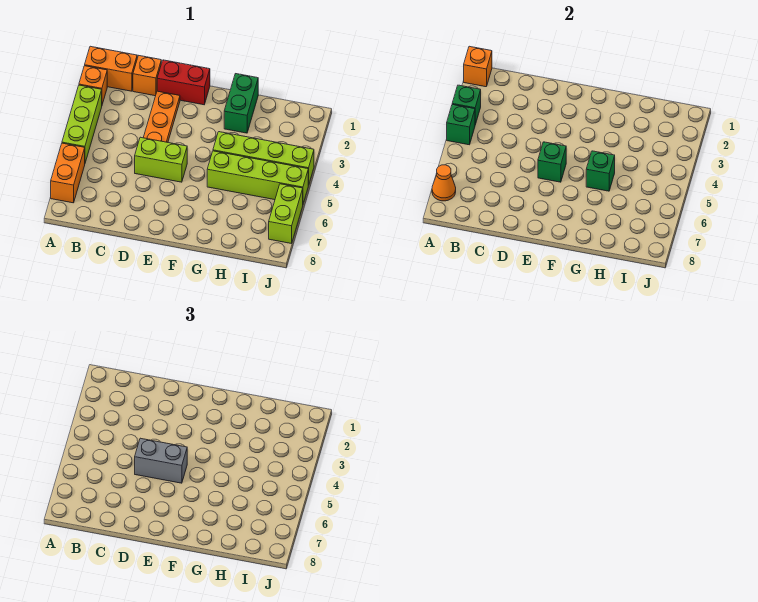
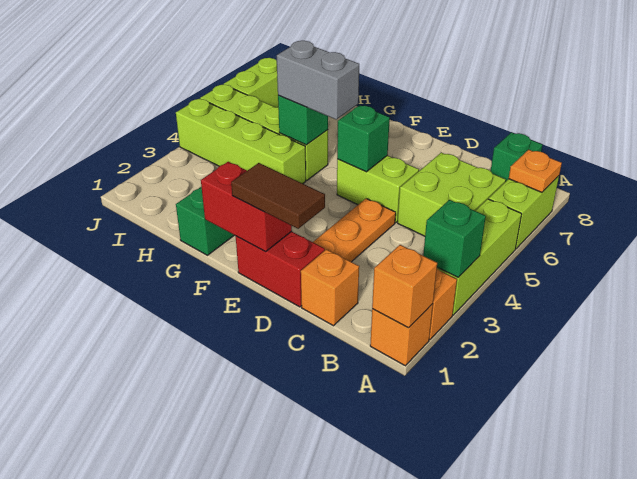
orange 1x2 brick [85,46,137,91] -> orange 1x1 brick [370,304,433,366]
green 1x1 brick [447,105,475,145] -> green 1x1 brick moved to [491,132,542,181]
orange 1x2 brick [51,143,85,203] -> lime 1x2 brick [489,176,559,249]
orange 1x1 cone [432,165,456,201] -> orange 1x1 plate [509,150,562,192]
none -> lime 2x2 brick [398,153,506,236]
none -> brown 1x2 tile [231,163,325,229]
grey 1x2 brick [135,438,187,483] -> grey 1x2 brick moved to [277,41,359,119]
none -> red 1x2 brick [201,162,292,252]

